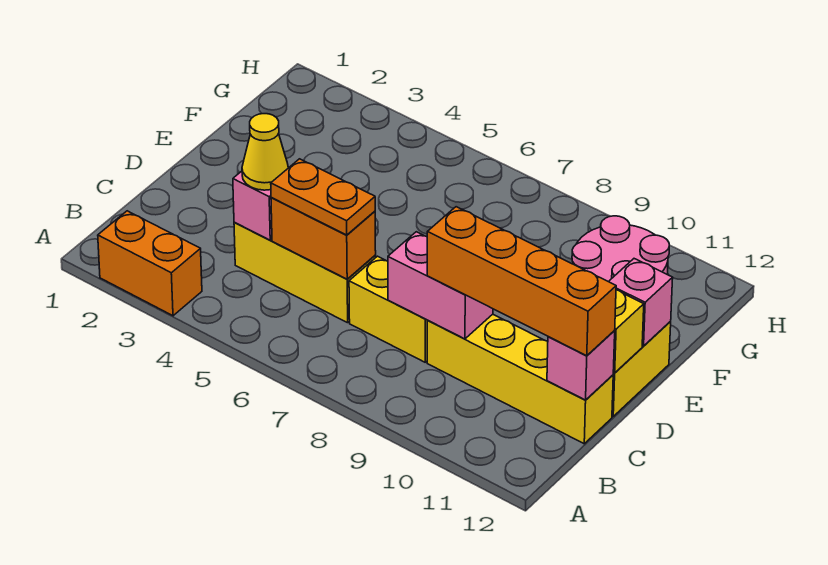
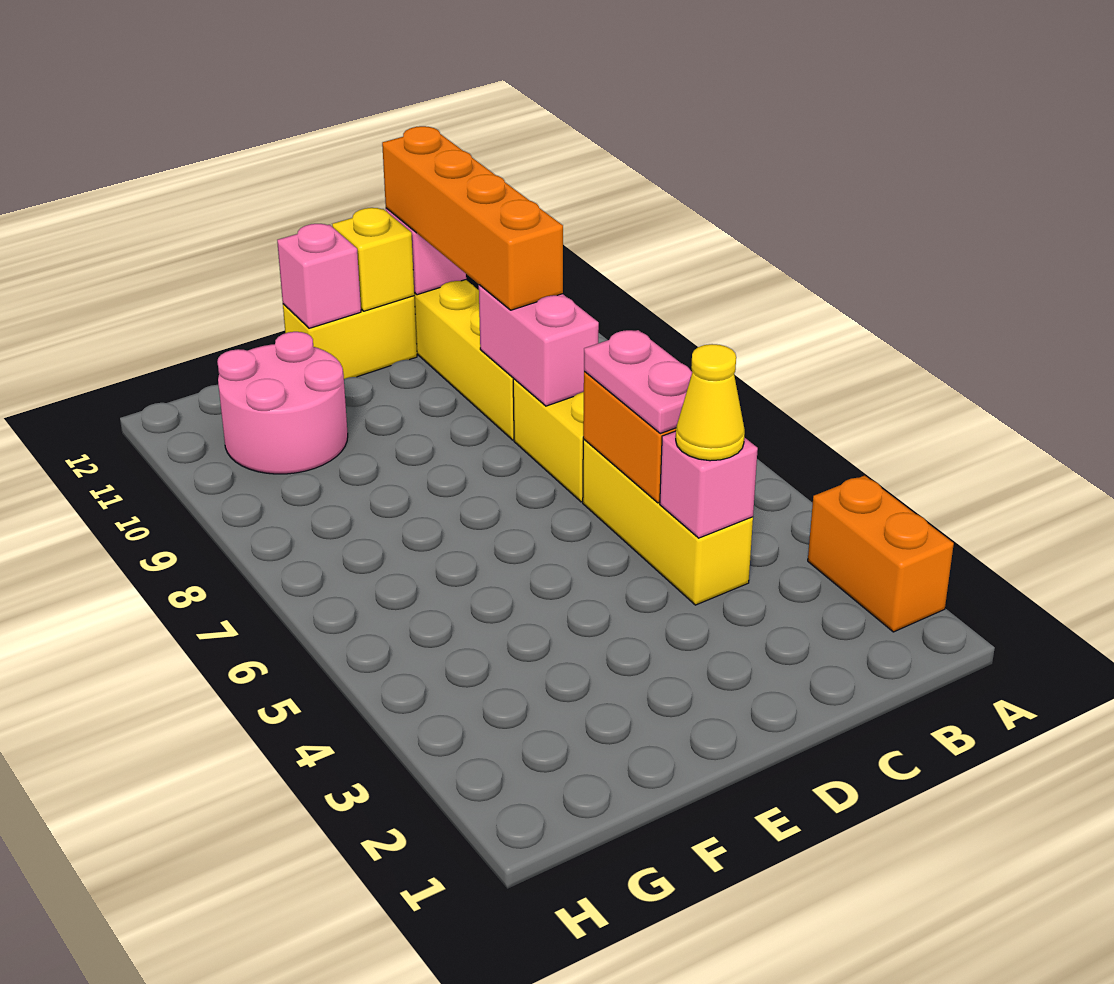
orange 1x2 plate [271,159,375,235] -> pink 1x2 plate [584,330,692,434]

